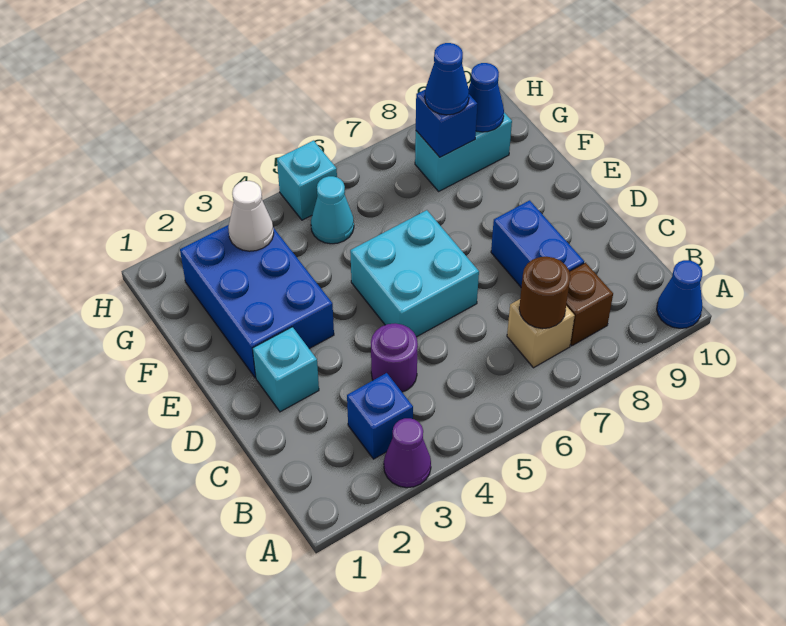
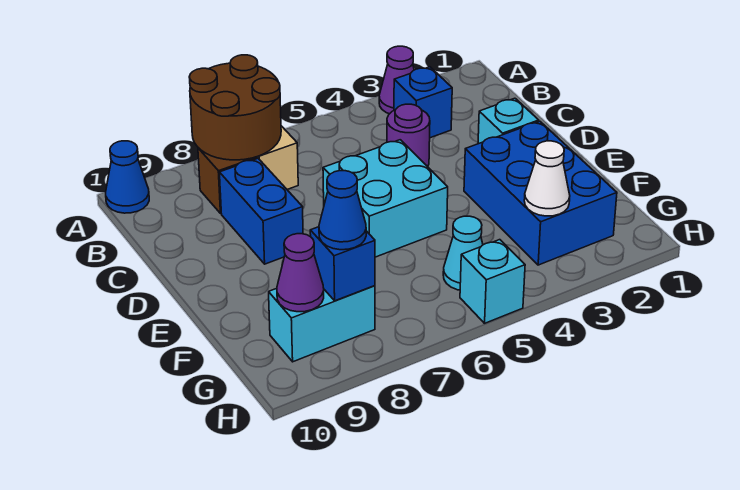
brown 1x1 round brick [519,257,570,329] -> brown 2x2 round brick [189,55,281,160]
blue 1x1 cone [468,63,504,132] -> purple 1x1 cone [277,234,324,312]

